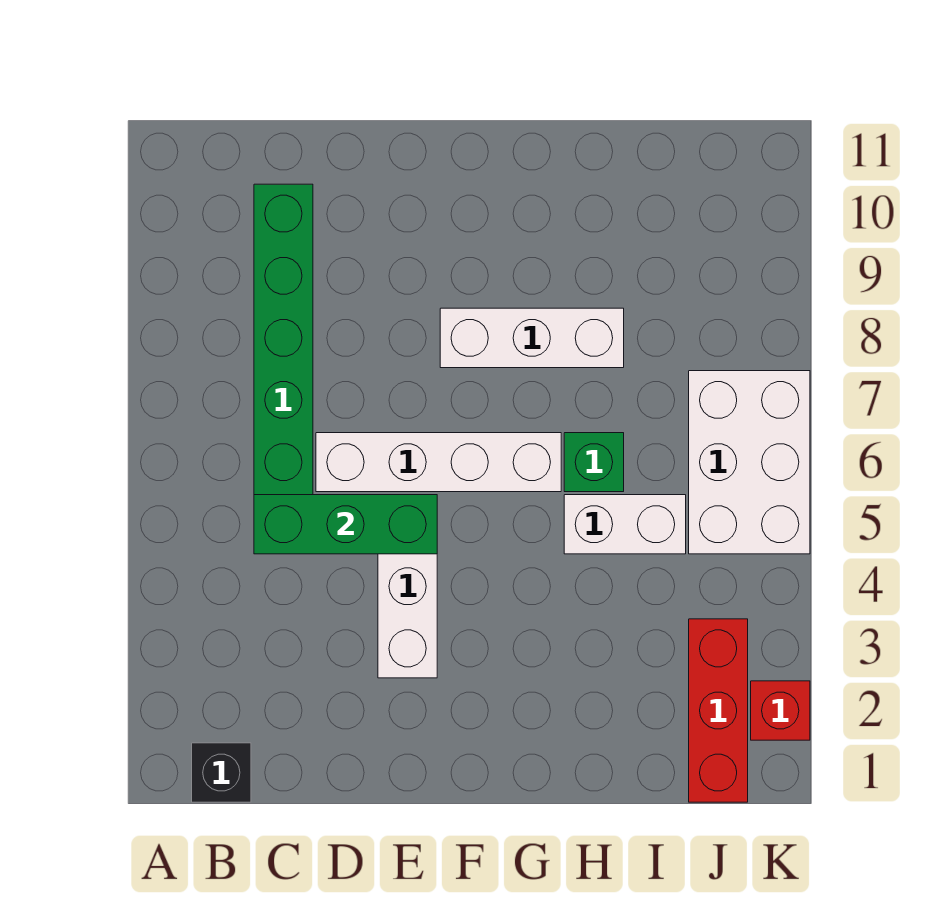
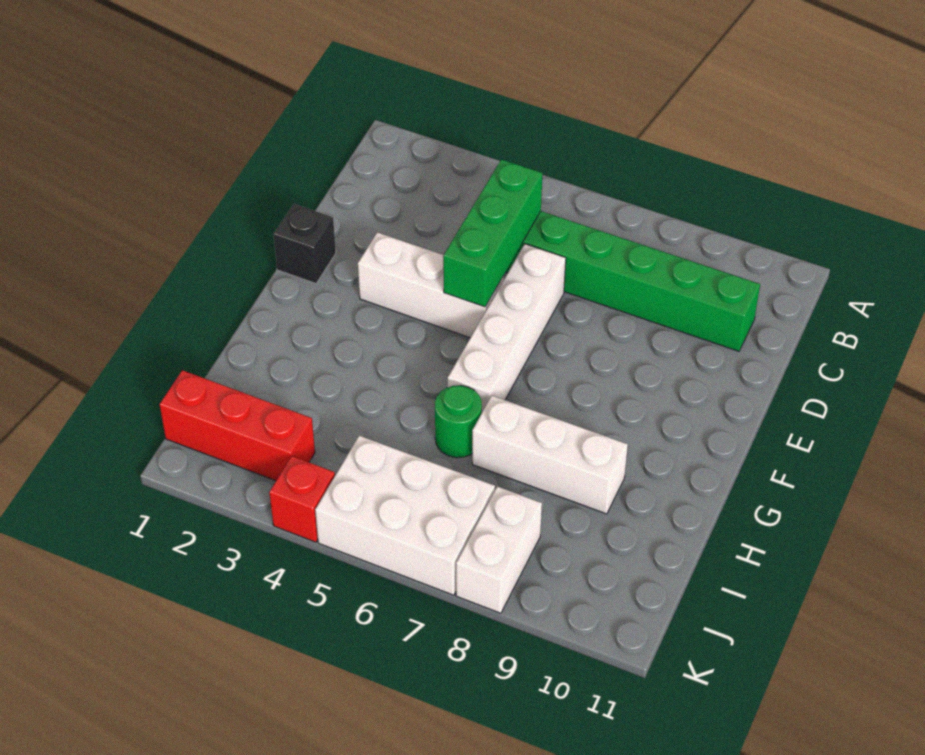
black 1x1 brick [192,743,251,802] -> black 1x1 brick moved to [274,204,336,283]
white 1x3 brick [440,308,624,368] -> white 1x3 brick turned to [472,396,628,514]
white 1x2 brick [564,495,686,554] -> white 1x2 brick moved to [456,486,542,613]
green 1x1 brick [564,433,624,492] -> green 1x1 round brick [435,385,482,458]
red 1x1 brick [751,681,810,740] -> red 1x1 brick moved to [269,456,335,542]

